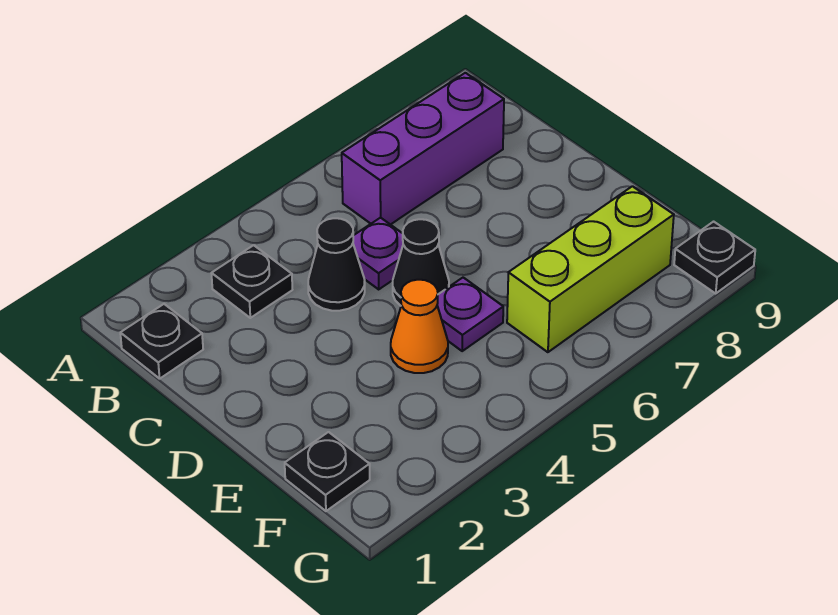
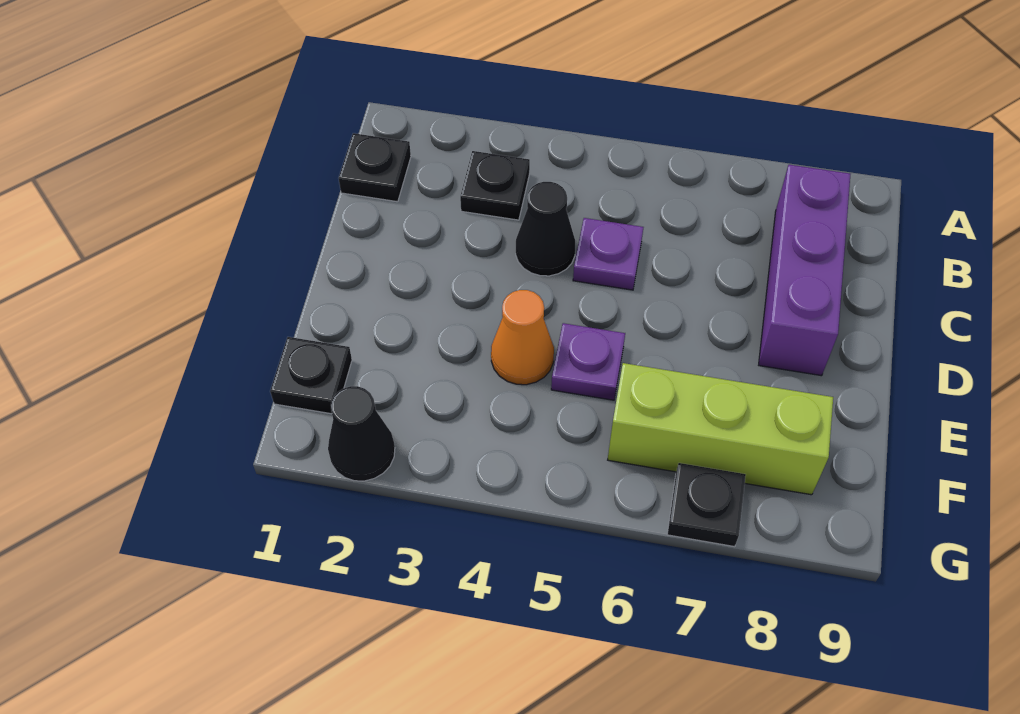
purple 1x3 brick [342,73,504,225] -> purple 1x3 brick turned to [759,165,850,376]
black 1x1 cone [393,219,449,306] -> black 1x1 cone moved to [328,386,395,481]
black 1x1 plate [674,222,755,293] -> black 1x1 plate moved to [667,463,746,547]

